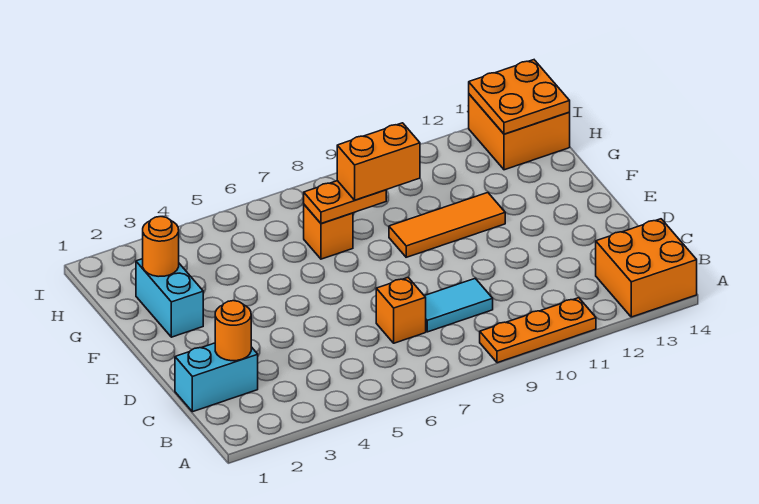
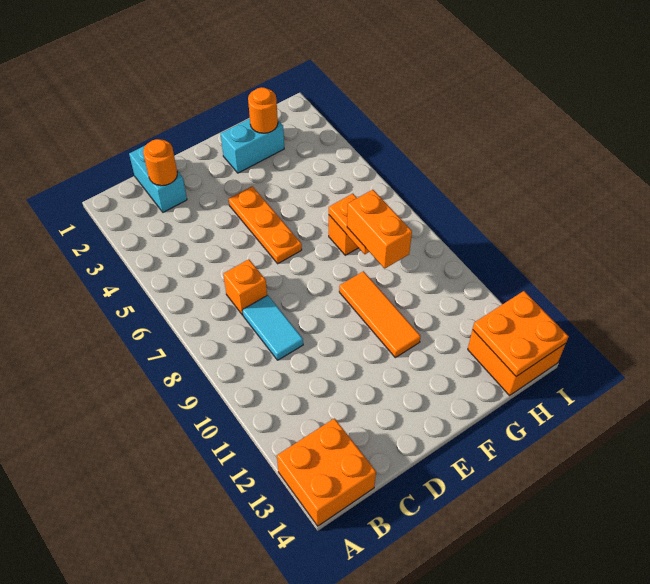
orange 1x3 plate [480,298,596,363] -> orange 1x3 plate moved to [229,186,302,264]

